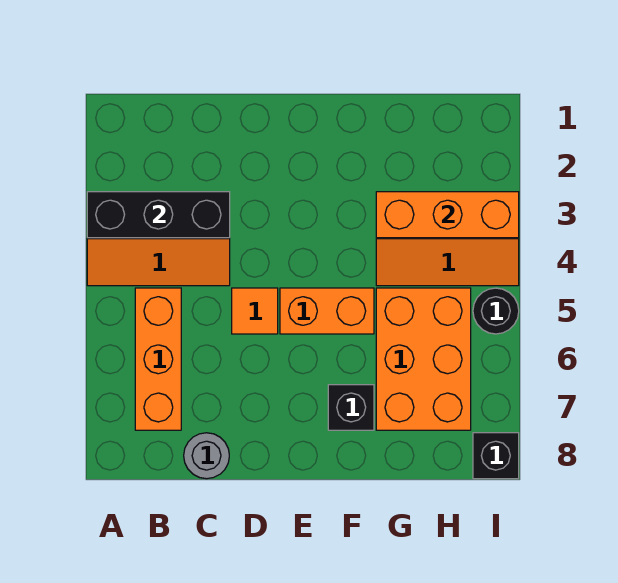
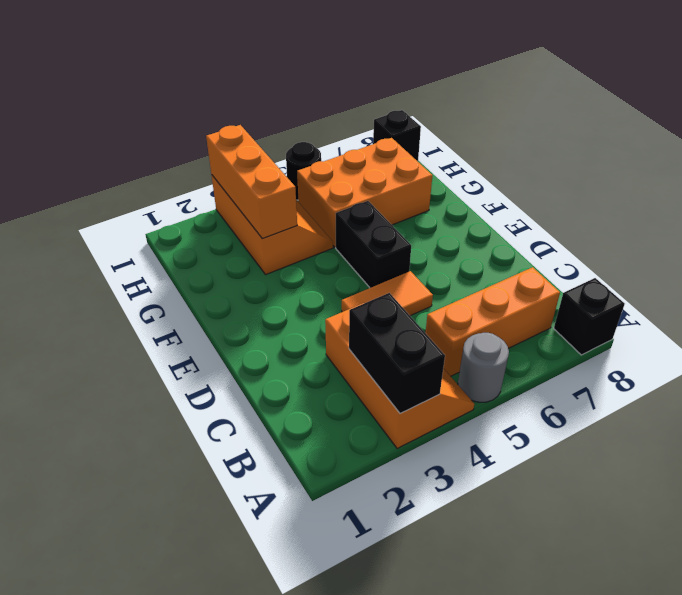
black 1x3 brick [87,192,230,238] -> black 1x2 brick [349,293,445,414]
grey 1x1 round brick [184,433,229,479] -> grey 1x1 round brick moved to [458,333,509,402]
orange 1x1 tile [232,288,278,334] -> orange 1x2 tile [342,271,433,316]
orange 1x2 brick [280,288,374,334] -> black 1x2 brick [336,201,411,288]
black 1x1 brick [328,385,374,430] -> black 1x1 brick moved to [554,278,625,355]

